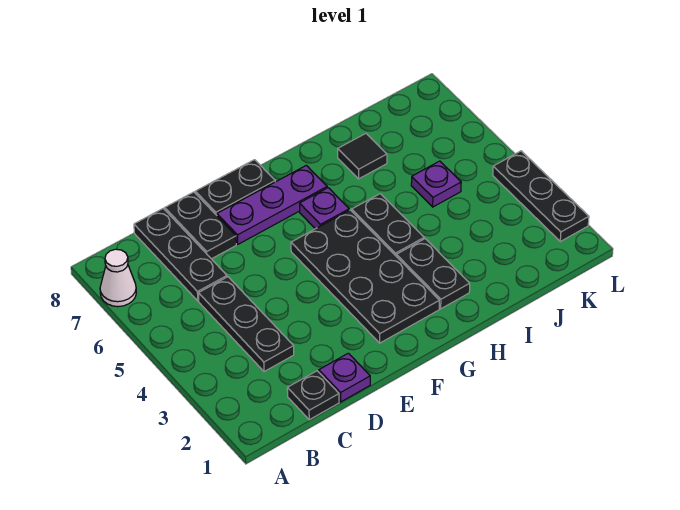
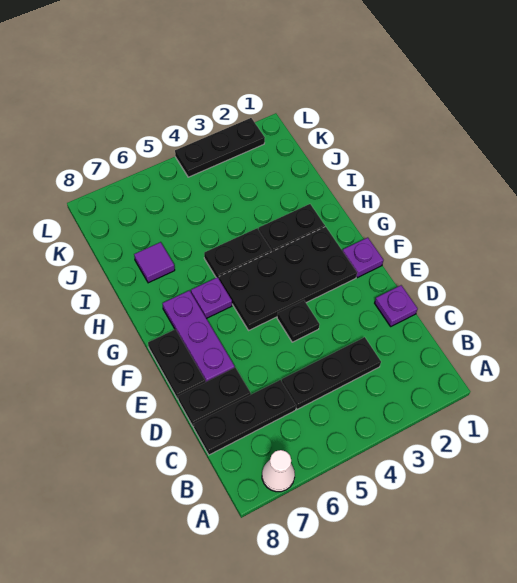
black 1x1 plate [287,371,339,420] -> black 1x1 plate moved to [277,300,320,342]
black 1x1 tile [338,134,387,179] -> purple 1x1 tile [134,242,175,283]
purple 1x1 plate [411,161,461,207] -> purple 1x1 plate moved to [343,238,383,278]

